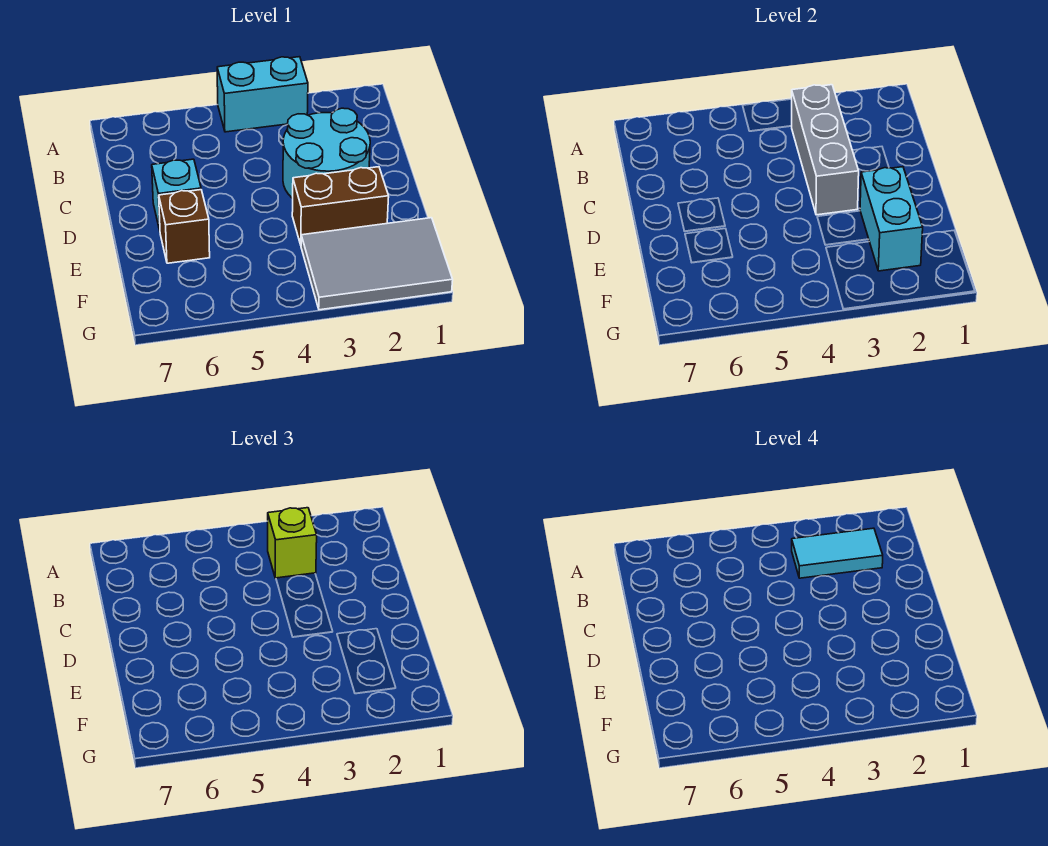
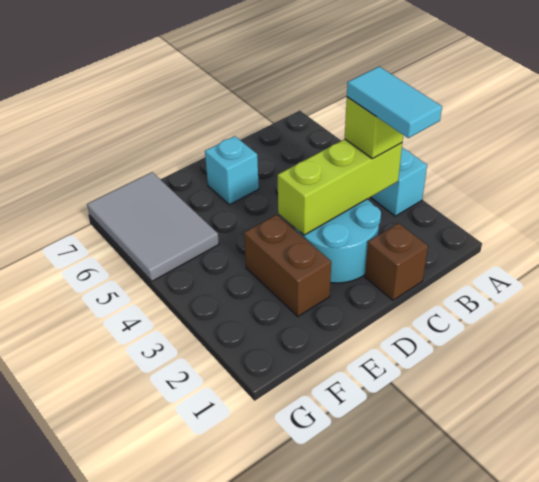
grey 1x3 brick [792,85,859,215] -> lime 1x3 brick [278,139,402,235]
cyan 1x2 brick [860,167,923,271] -> none
brown 1x1 brick [159,190,210,263] -> brown 1x1 brick moved to [365,223,428,300]
grey 2x3 tile [301,218,453,310] -> grey 2x3 tile moved to [87,172,219,281]

